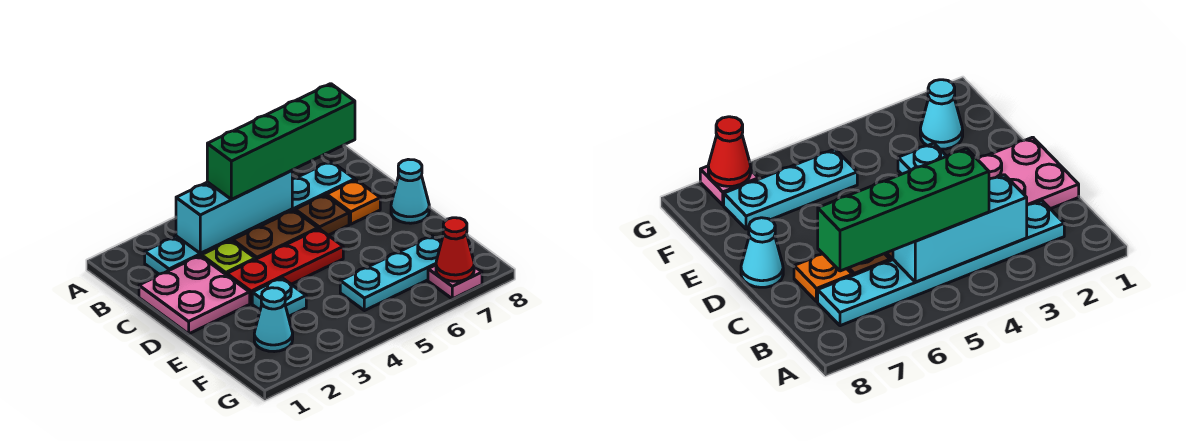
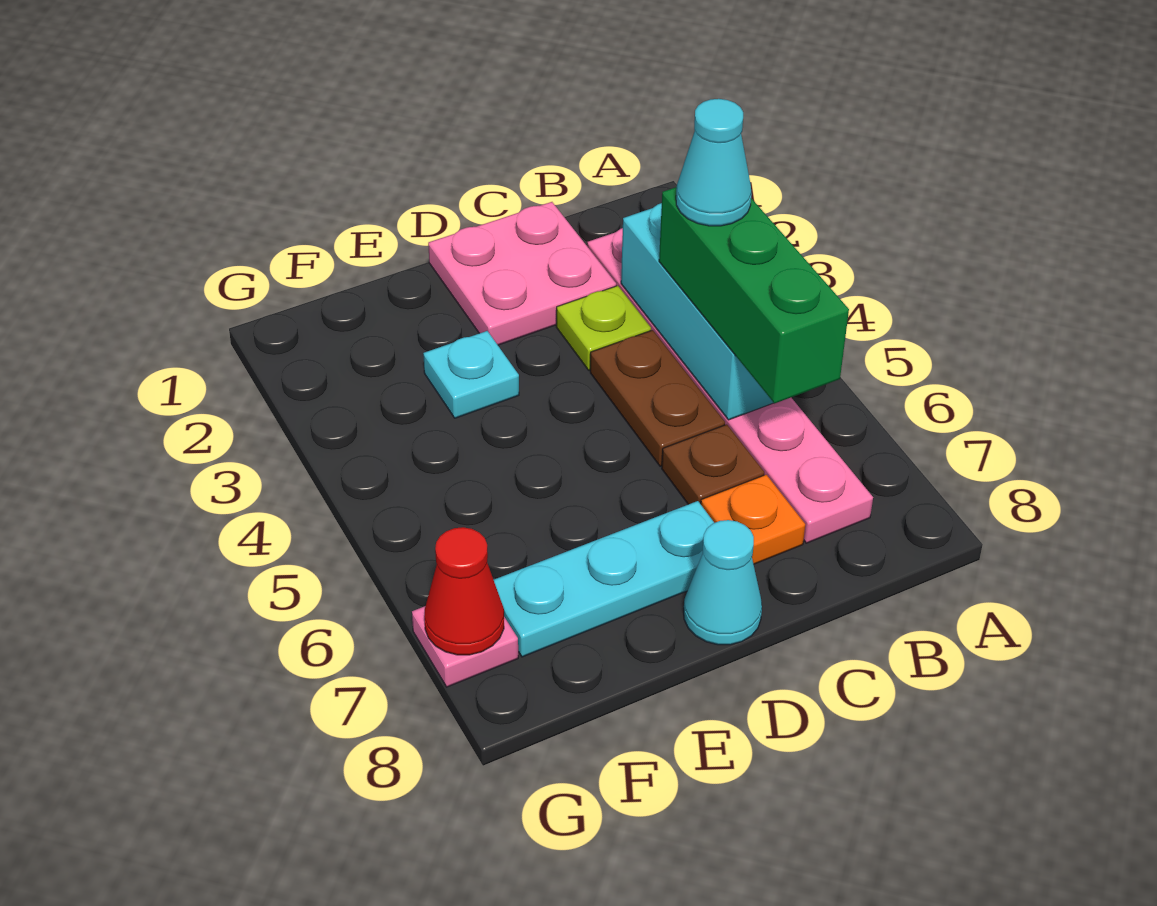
cyan 1x6 plate [145,161,355,274] -> pink 1x6 plate [587,228,873,543]
green 1x4 brick [207,84,355,199] -> green 1x3 brick [659,187,849,403]
red 1x3 plate [227,229,343,304] -> none
cyan 1x1 cone [254,288,293,352] -> cyan 1x1 cone moved to [676,99,752,226]
cyan 1x3 plate [340,236,441,311] -> cyan 1x3 plate turned to [494,501,714,657]

